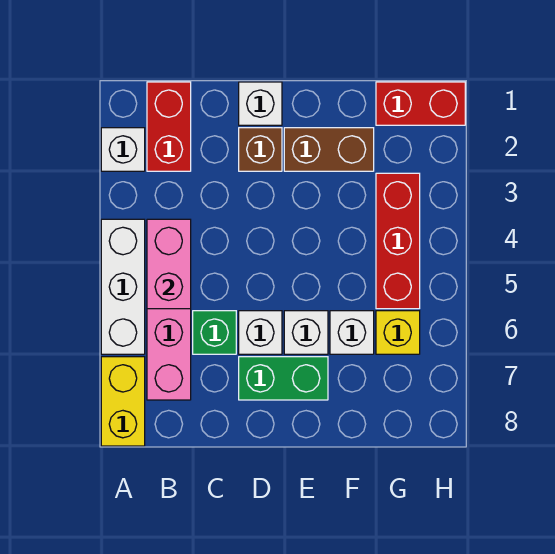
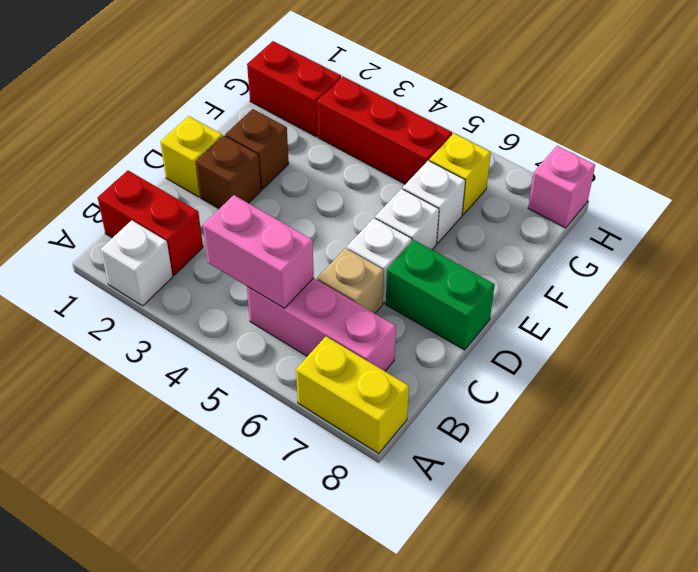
white 1x3 brick [101,219,145,354] -> none
green 1x1 brick [193,311,236,354] -> tan 1x1 brick [317,248,384,313]
white 1x1 brick [239,82,282,125] -> yellow 1x1 brick [160,116,222,197]
green 1x2 brick [239,357,328,400] -> green 1x2 brick turned to [386,240,495,350]
brown 1x2 brick [284,128,374,171] -> brown 1x1 brick [225,109,289,189]
red 1x2 brick [376,82,465,125] -> red 1x2 brick turned to [247,41,341,137]
none -> pink 1x1 brick [528,146,595,228]

